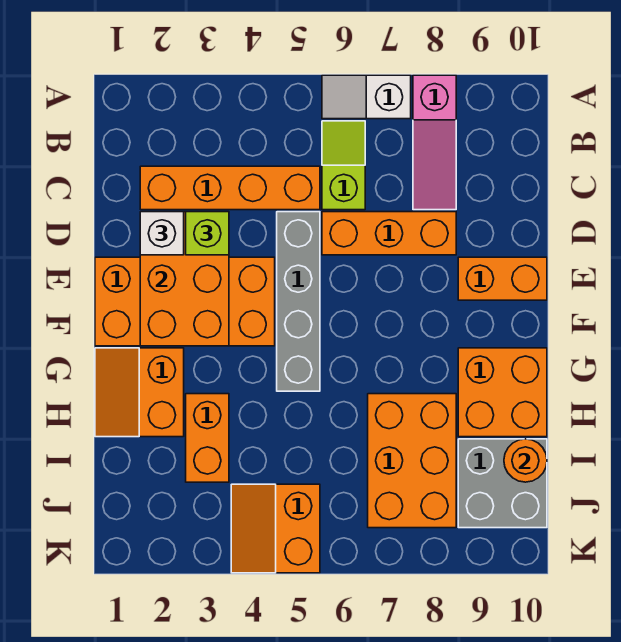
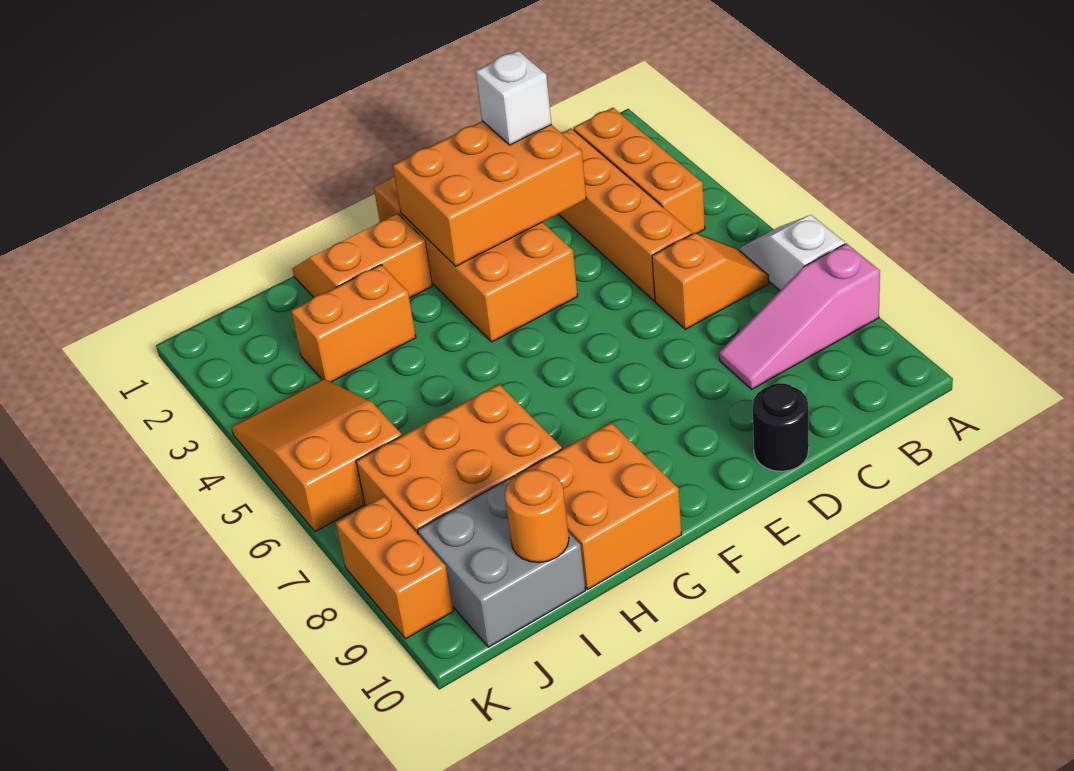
lime 1x2 slope [322,121,365,210] -> orange 1x2 slope [652,233,769,329]
lime 1x1 brick [186,212,229,255] -> none
grey 1x4 brick [277,212,320,391] -> none
orange 1x3 brick [322,212,456,255] -> orange 1x3 brick moved to [573,108,705,234]
none -> black 1x1 round brick [753,383,809,471]
orange 1x2 brick [458,257,547,300] -> orange 1x2 brick moved to [336,496,453,639]
orange 2x2 slope [231,484,320,573] -> orange 2x3 slope [232,379,402,532]

